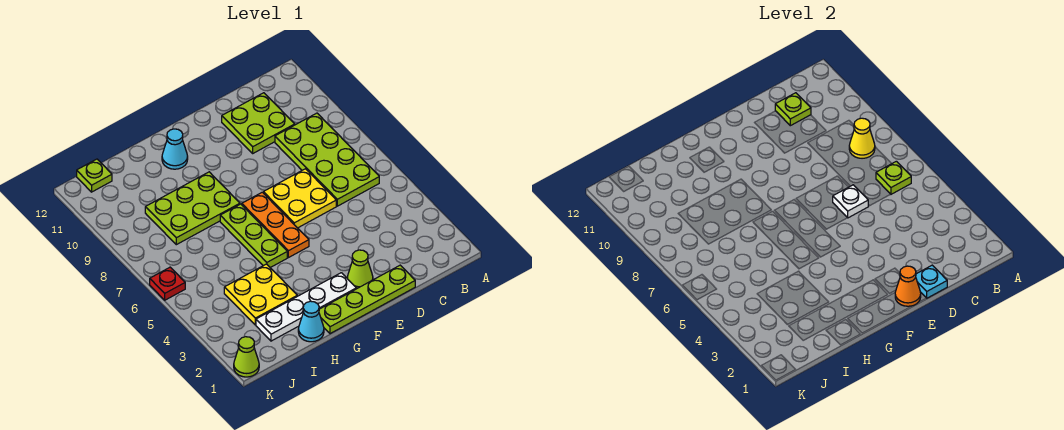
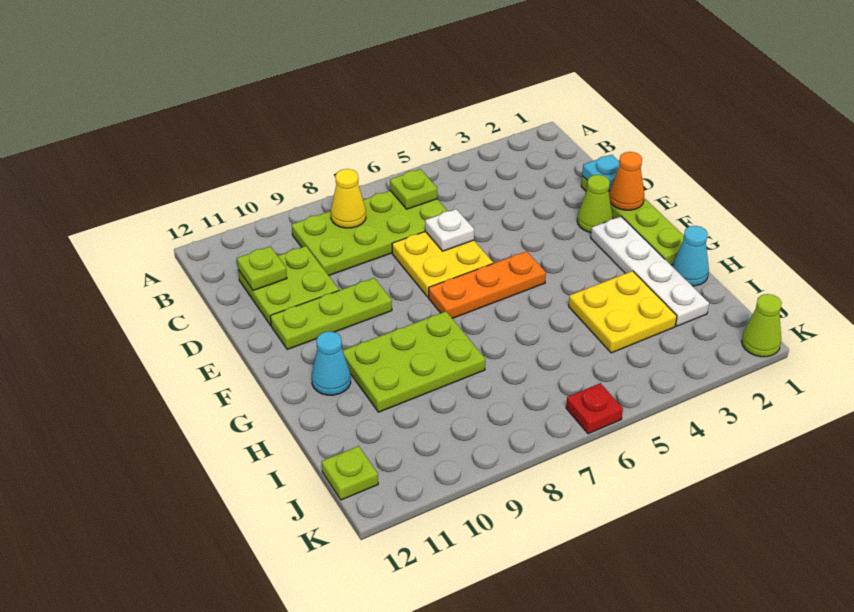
lime 1x3 plate [220,204,287,268] -> lime 1x3 plate moved to [270,278,392,349]
lime 2x3 plate [145,172,240,245] -> lime 2x3 plate turned to [343,311,485,412]

